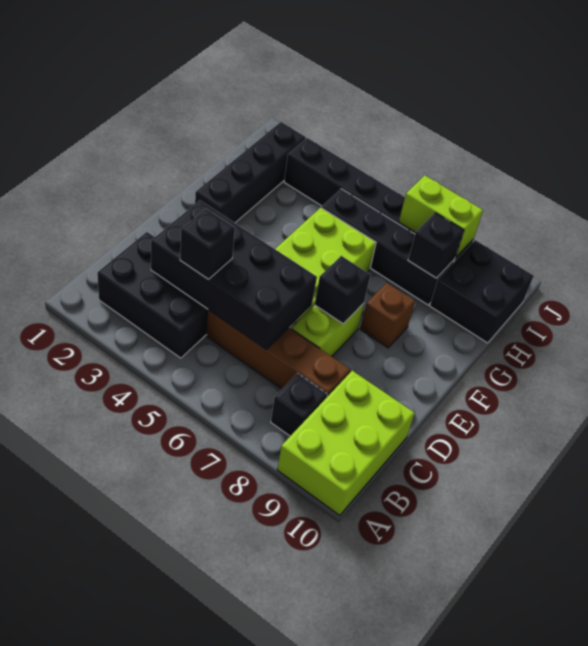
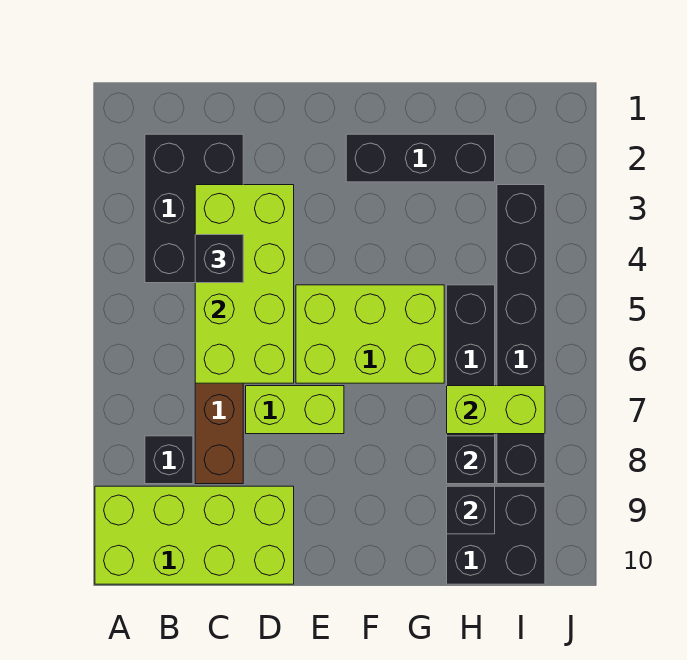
lime 2x3 brick [277,371,415,516] -> lime 2x4 brick [95,486,294,584]
black 2x4 brick [151,200,317,349] -> lime 2x4 brick [195,185,294,383]
black 1x1 brick [315,256,370,324] -> black 1x1 brick moved to [447,486,495,534]
black 1x4 brick [195,122,306,223] -> black 1x3 brick [346,134,495,182]
brown 1x1 brick [360,283,415,348] -> none
lime 1x2 brick [399,175,483,258] -> lime 1x2 brick turned to [447,386,545,434]

